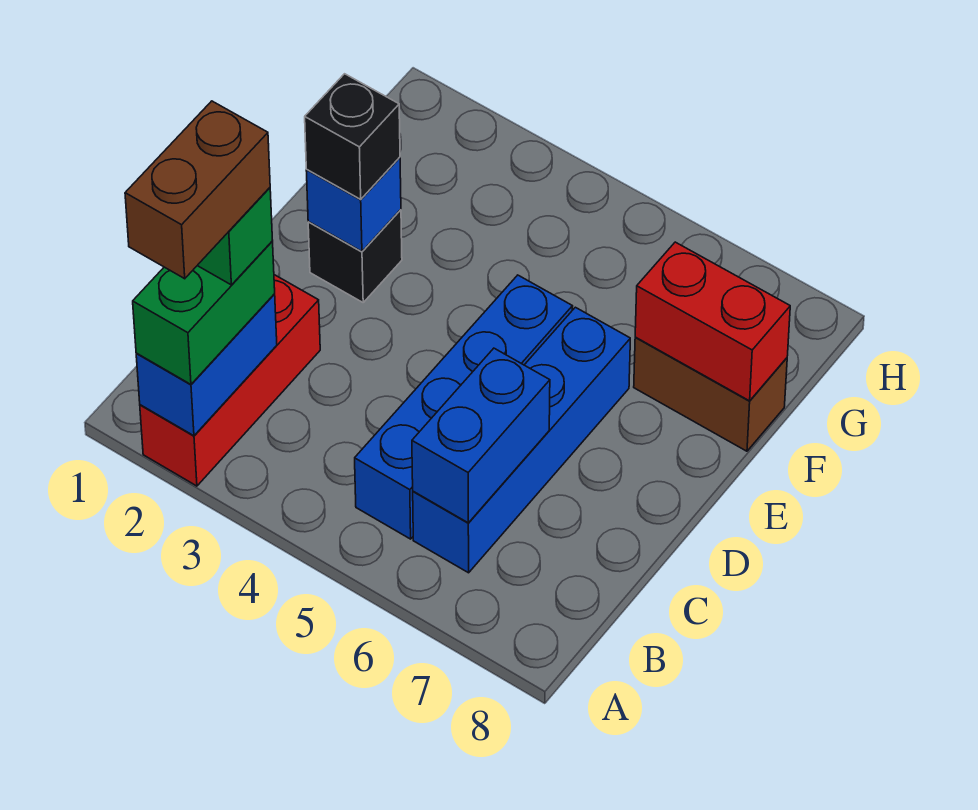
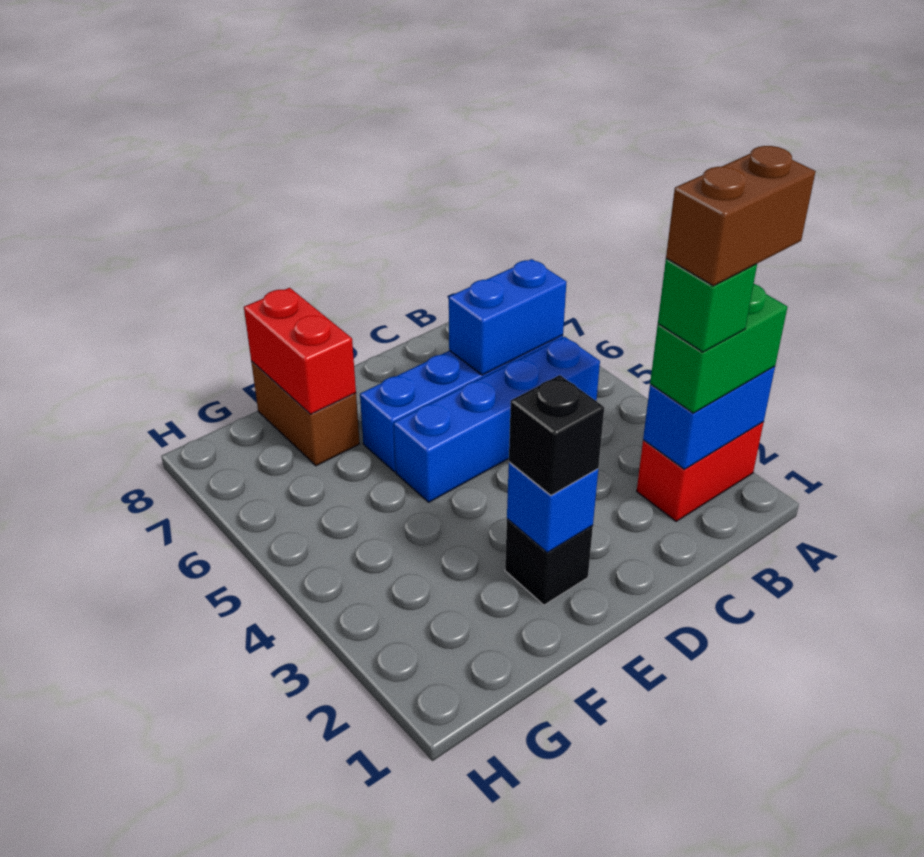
red 1x3 brick [140,275,320,486] -> red 1x2 brick [637,422,764,521]

